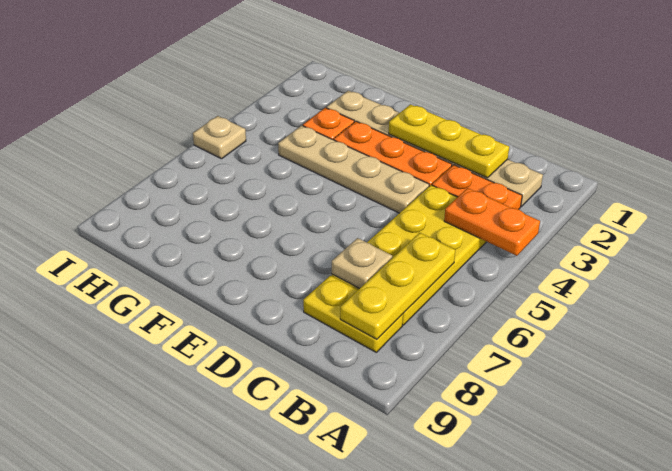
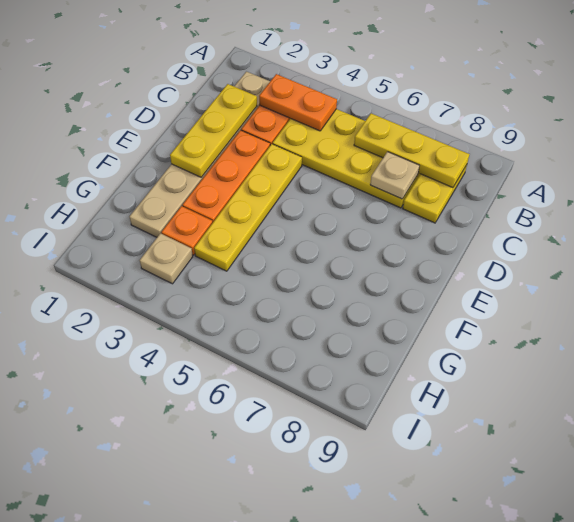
orange 1x2 plate [444,188,540,256] -> orange 1x2 plate turned to [259,74,337,131]
tan 1x4 plate [278,125,429,213] -> yellow 1x4 plate [194,144,302,271]
tan 1x1 plate [193,116,246,159] -> tan 1x1 plate moved to [140,233,193,284]

